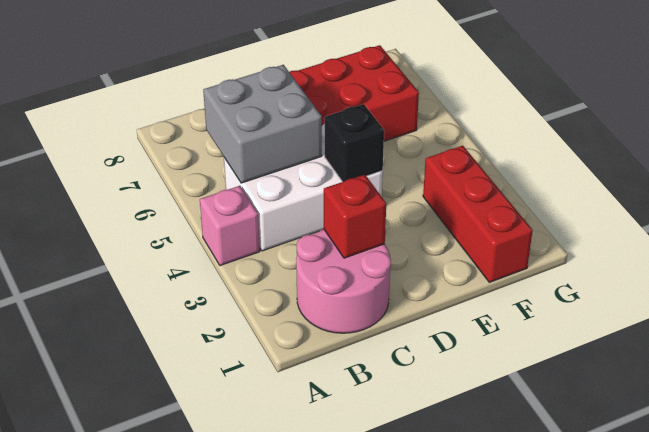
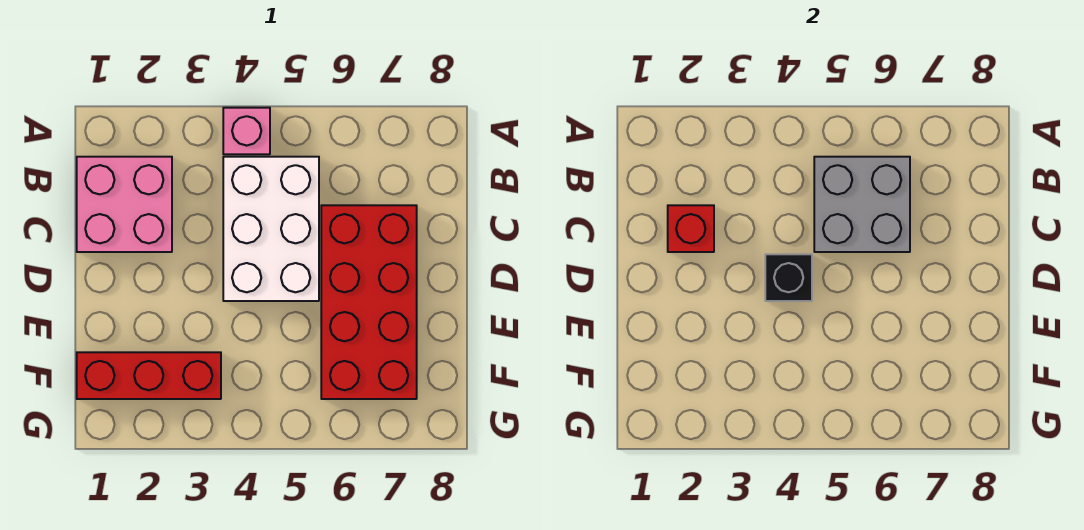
pink 2x2 round brick [296,230,391,333] -> pink 2x2 brick [77,157,172,252]

